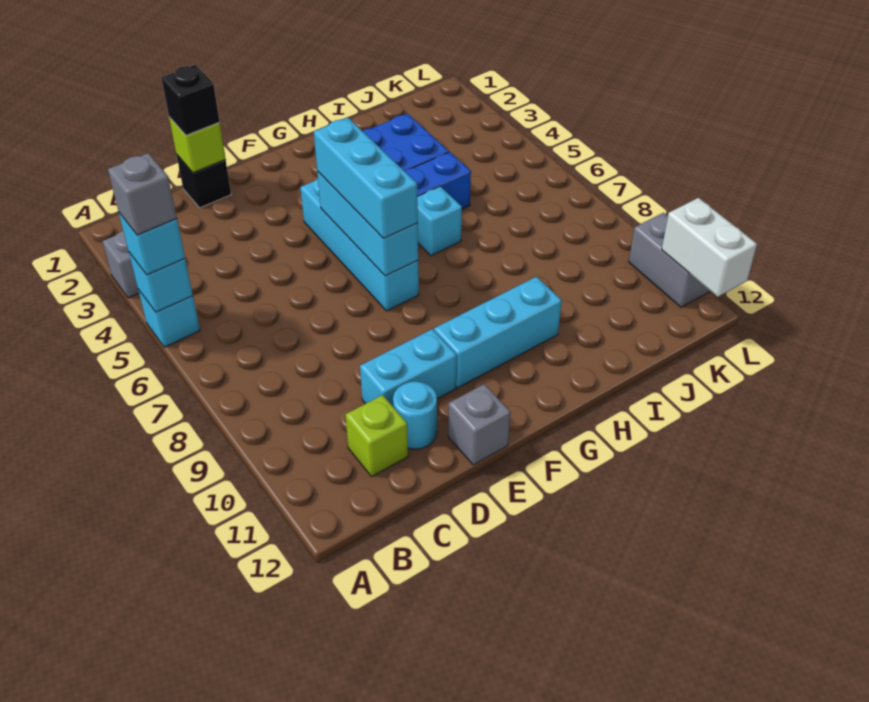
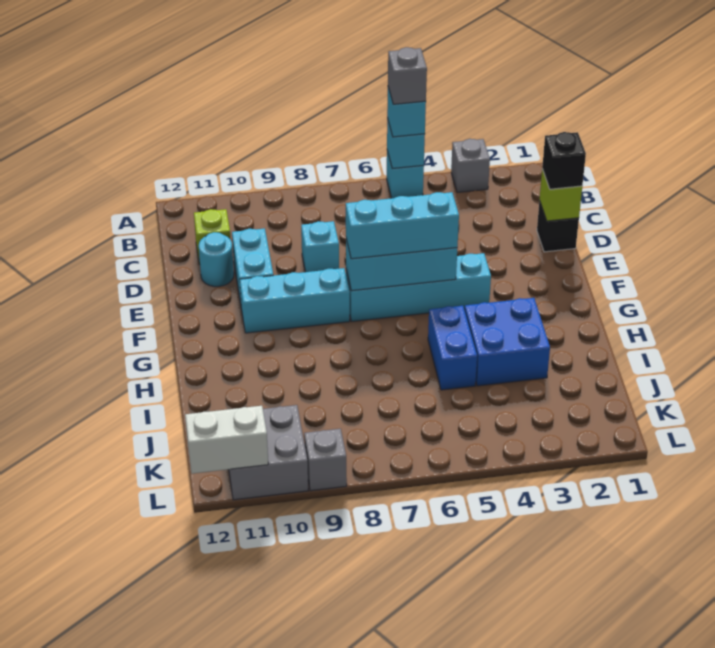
grey 1x1 brick [448,384,510,465] -> grey 1x1 brick moved to [304,429,347,491]
cyan 1x3 brick [434,277,562,388] -> cyan 1x3 brick turned to [240,268,350,333]
cyan 1x1 brick [417,186,462,256] -> cyan 1x1 brick moved to [301,221,339,272]
grey 1x2 brick [629,213,710,307] -> grey 2x2 brick [229,405,308,500]

